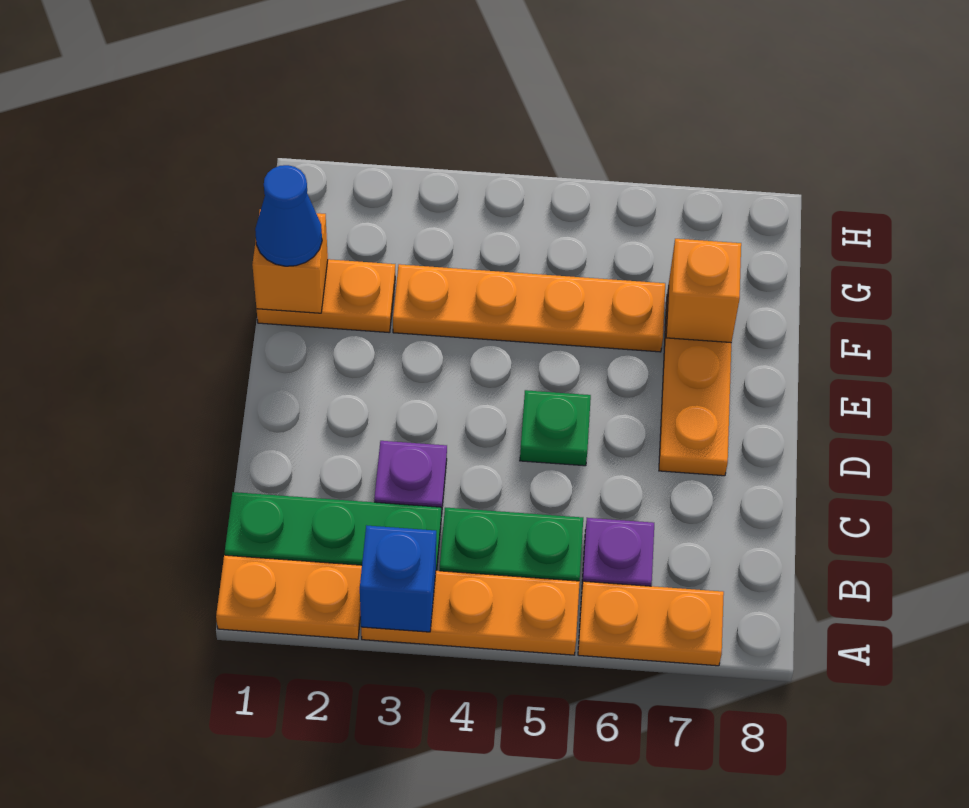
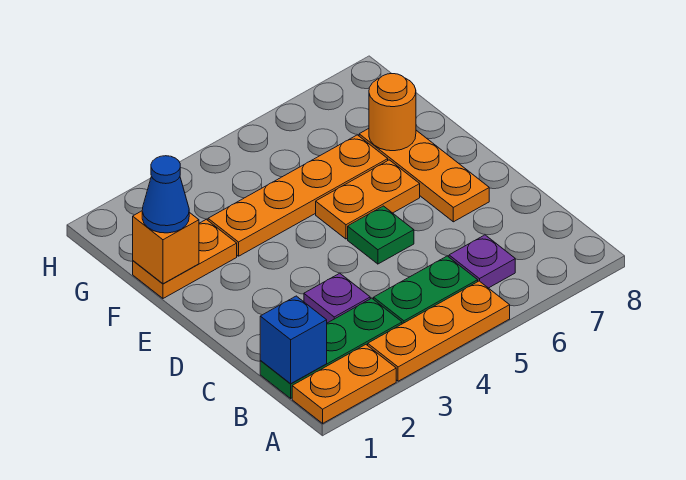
blue 1x1 brick [360,525,436,632] -> blue 1x1 brick moved to [260,296,327,384]
orange 1x2 plate [578,581,724,666] -> orange 1x2 plate moved to [316,160,420,239]
orange 1x1 brick [666,239,741,343] -> orange 1x1 round brick [369,74,416,151]

